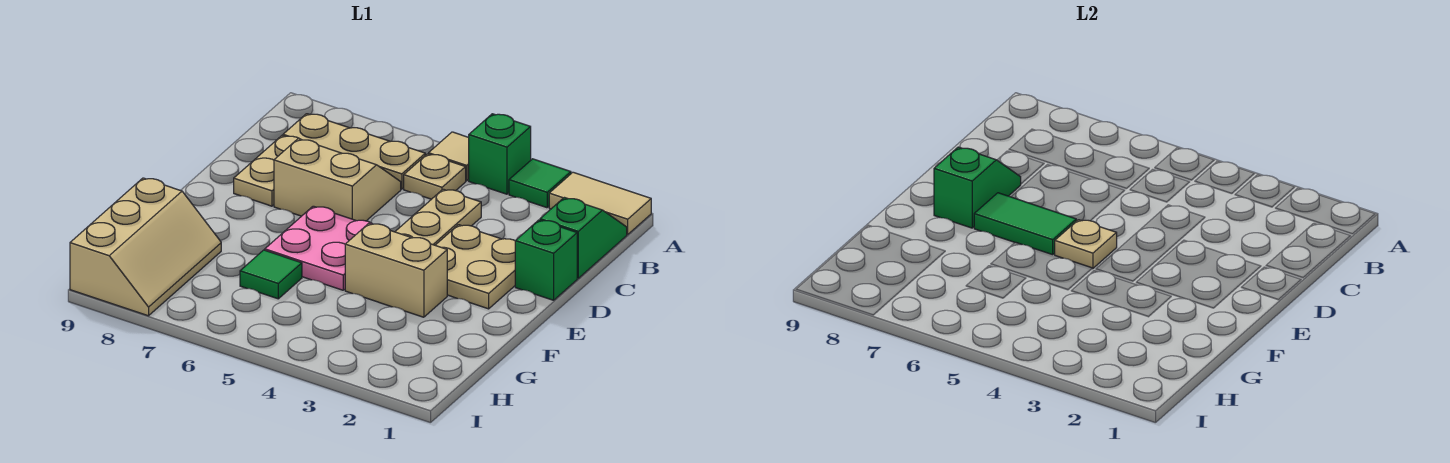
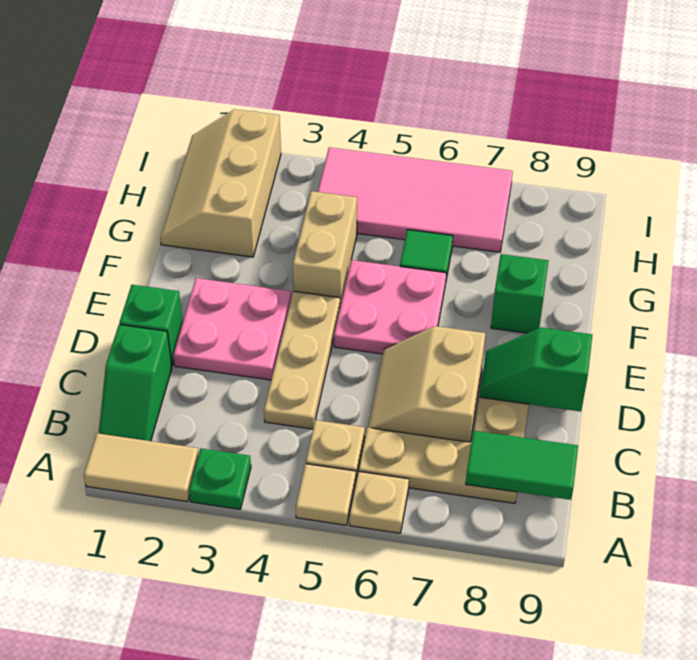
green 1x1 tile [509,159,571,208] -> green 1x1 plate [189,449,251,509]
green 1x1 brick [469,114,531,194] -> green 1x1 brick moved to [491,254,548,333]
tan 2x2 slope [274,139,401,221] -> tan 2x2 slope turned to [368,326,485,442]
tan 2x2 plate [435,225,515,309] -> pink 2x2 plate [174,278,291,380]
green 1x2 slope [934,147,1021,228] -> green 1x2 slope turned to [479,327,592,411]
tan 1x1 plate [1055,220,1117,268] -> tan 1x1 plate moved to [350,471,409,533]
green 1x2 tile [974,193,1076,255] -> green 1x2 tile moved to [466,431,578,500]
tan 1x2 brick [345,223,447,317] -> tan 1x2 brick turned to [293,191,357,307]
tan 2x3 slope [70,178,221,316] -> tan 2x3 slope moved to [160,109,281,257]
none -> pink 2x4 tile [318,147,513,252]

